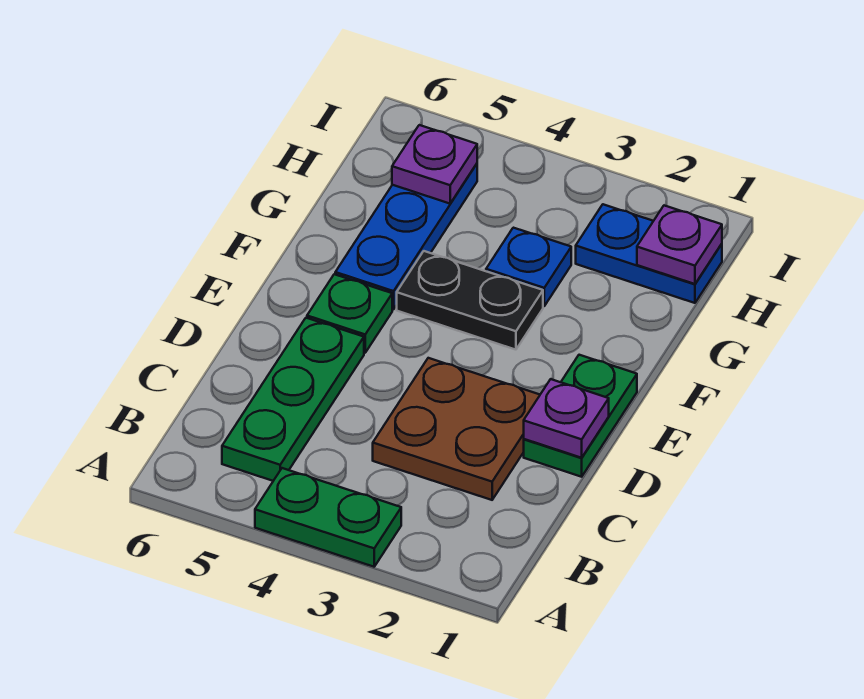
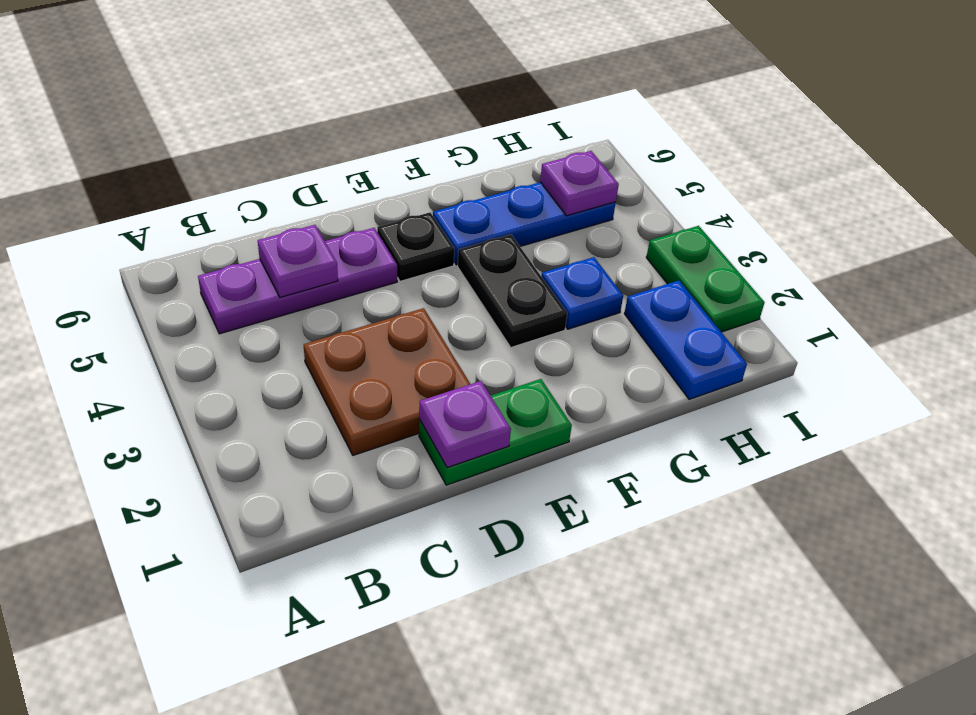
green 1x2 plate [255,468,401,567] -> green 1x2 plate moved to [646,226,765,332]
green 1x3 plate [222,318,364,481] -> purple 1x3 plate [198,228,397,334]
green 1x1 plate [307,274,392,353] -> black 1x1 plate [377,212,455,281]
purple 1x1 plate [637,206,722,284] -> purple 1x1 plate moved to [258,225,338,297]

